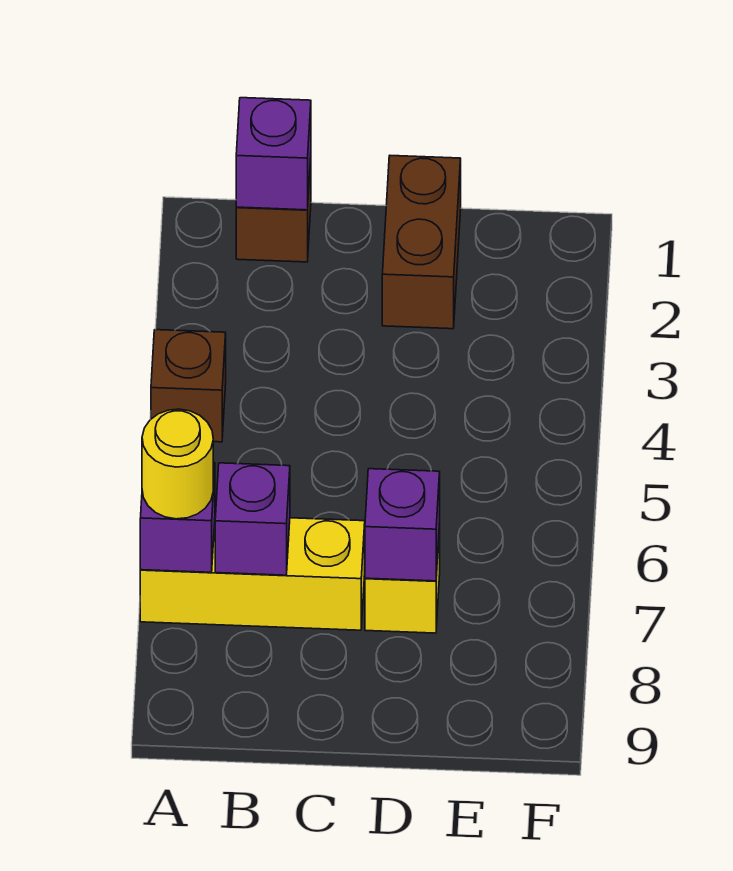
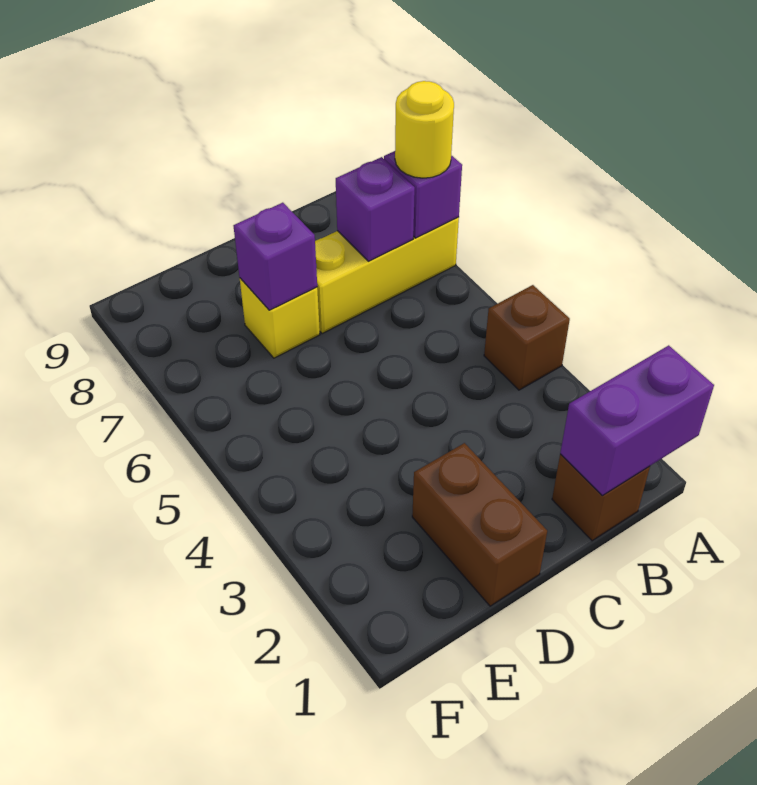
purple 1x1 brick [236,98,311,210] -> purple 1x2 brick [560,345,714,496]

